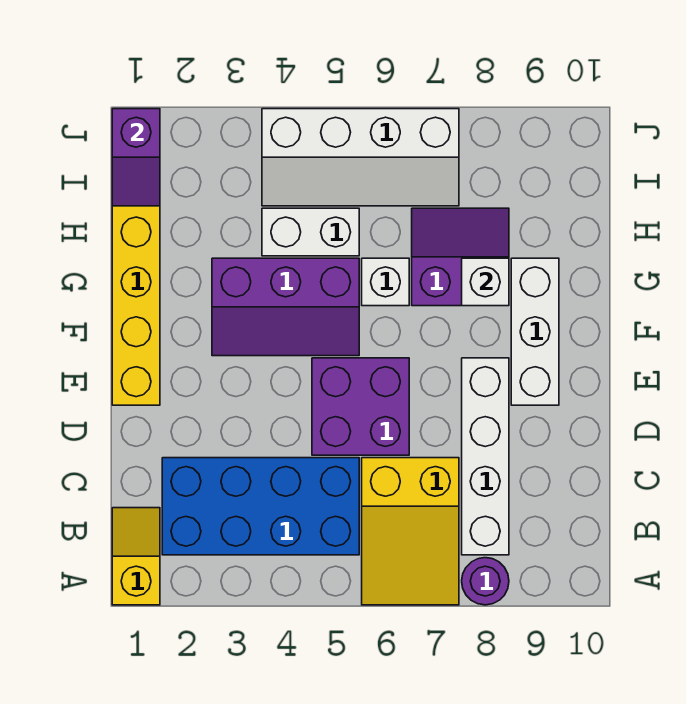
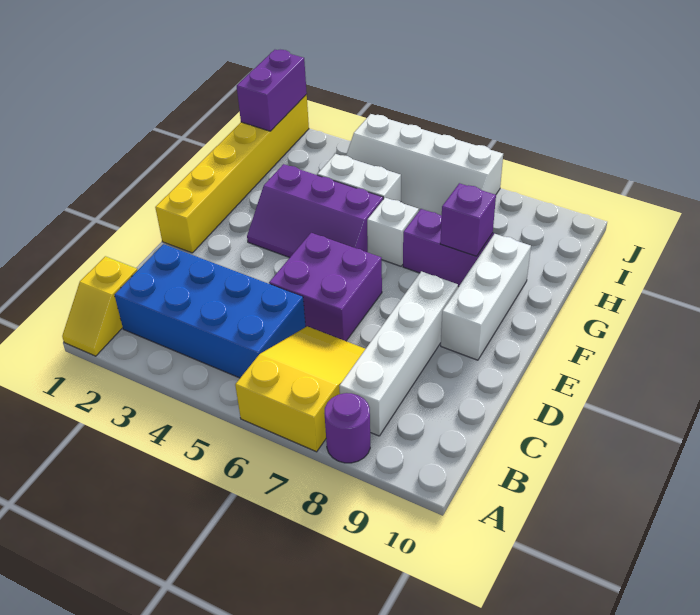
yellow 1x2 slope [112,508,160,605] -> yellow 1x2 slope turned to [62,256,138,356]
yellow 2x3 slope [362,458,459,605] -> yellow 2x3 slope turned to [235,326,365,452]
white 1x1 brick [462,258,509,306] -> purple 1x1 brick [440,183,496,256]
purple 1x2 slope [112,109,160,206] -> purple 1x2 brick [237,50,307,131]

